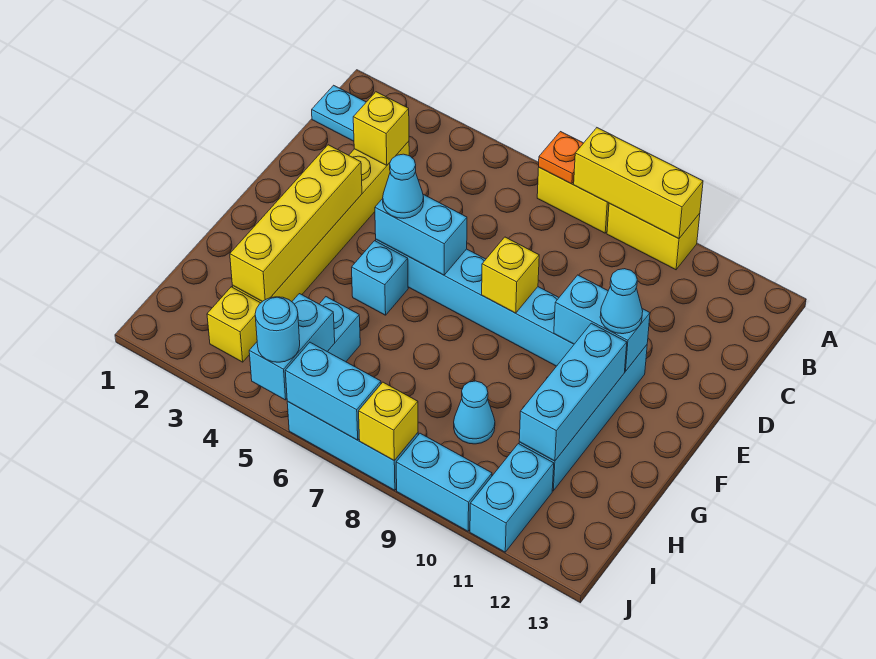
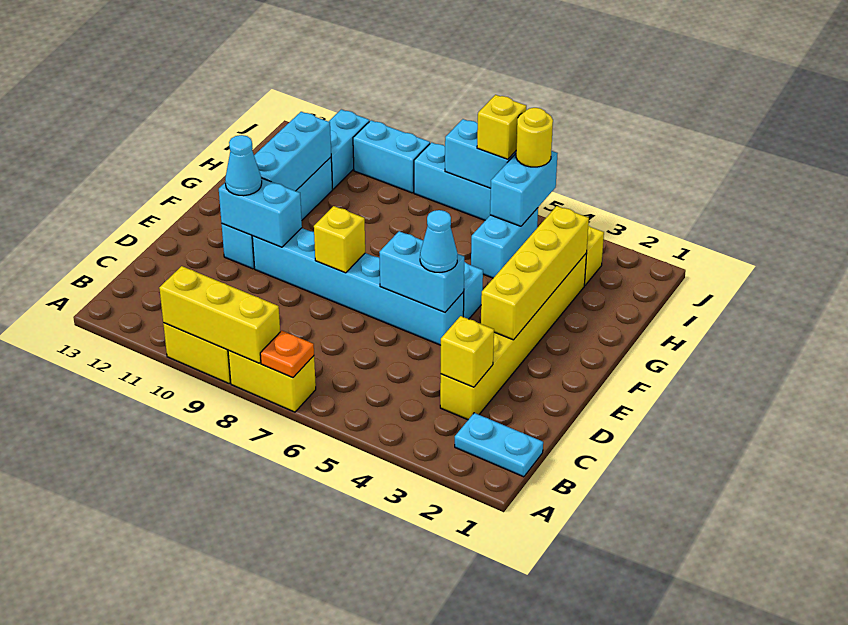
cyan 1x1 cone [454,381,495,444] -> none
cyan 1x1 round brick [255,297,300,362] -> yellow 1x1 round brick [516,108,553,167]
yellow 1x1 brick [359,382,418,461] -> yellow 1x1 brick moved to [477,95,526,159]

